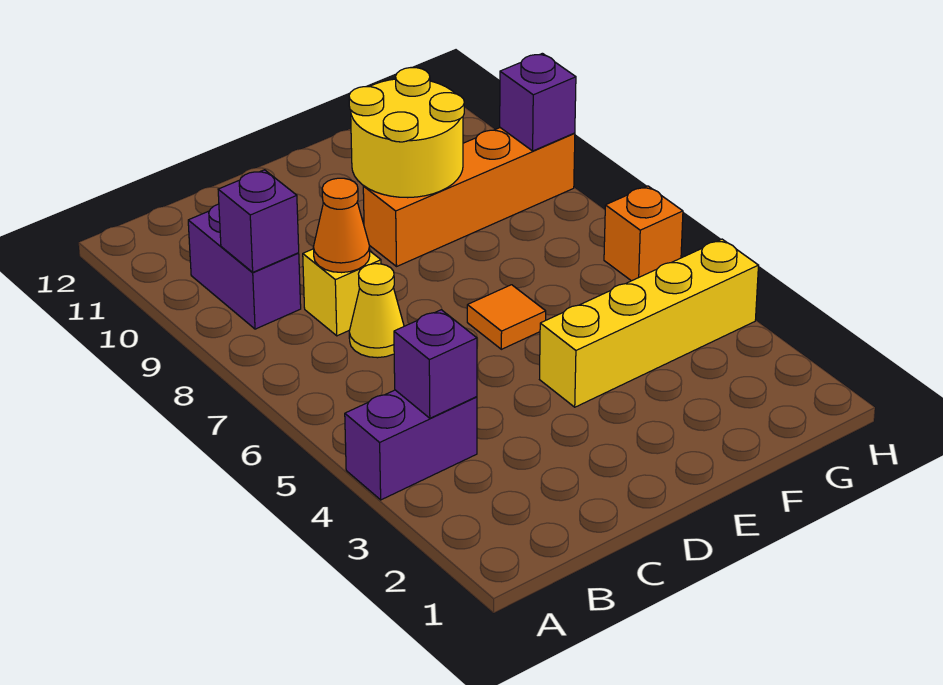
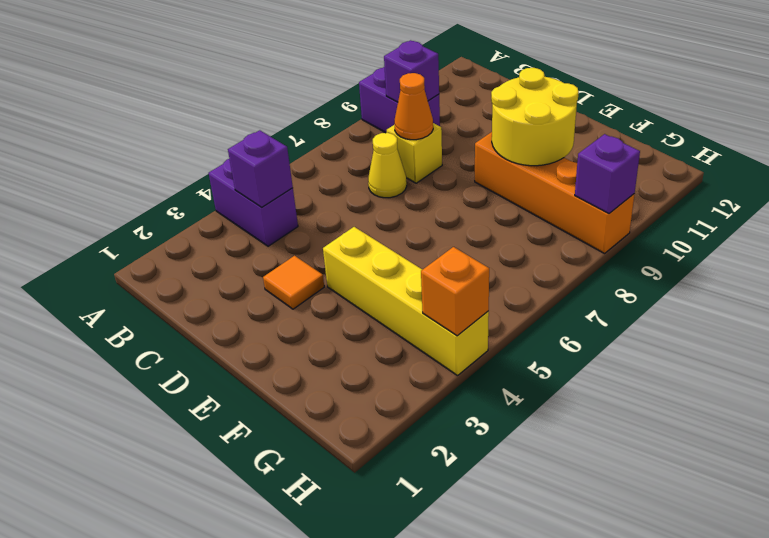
purple 1x2 brick [188,204,301,329] -> purple 1x2 brick turned to [359,67,440,133]
orange 1x1 tile [467,285,546,349] -> orange 1x1 tile moved to [263,256,324,309]
orange 1x1 brick [604,186,683,281] -> orange 1x1 brick moved to [421,247,489,336]

